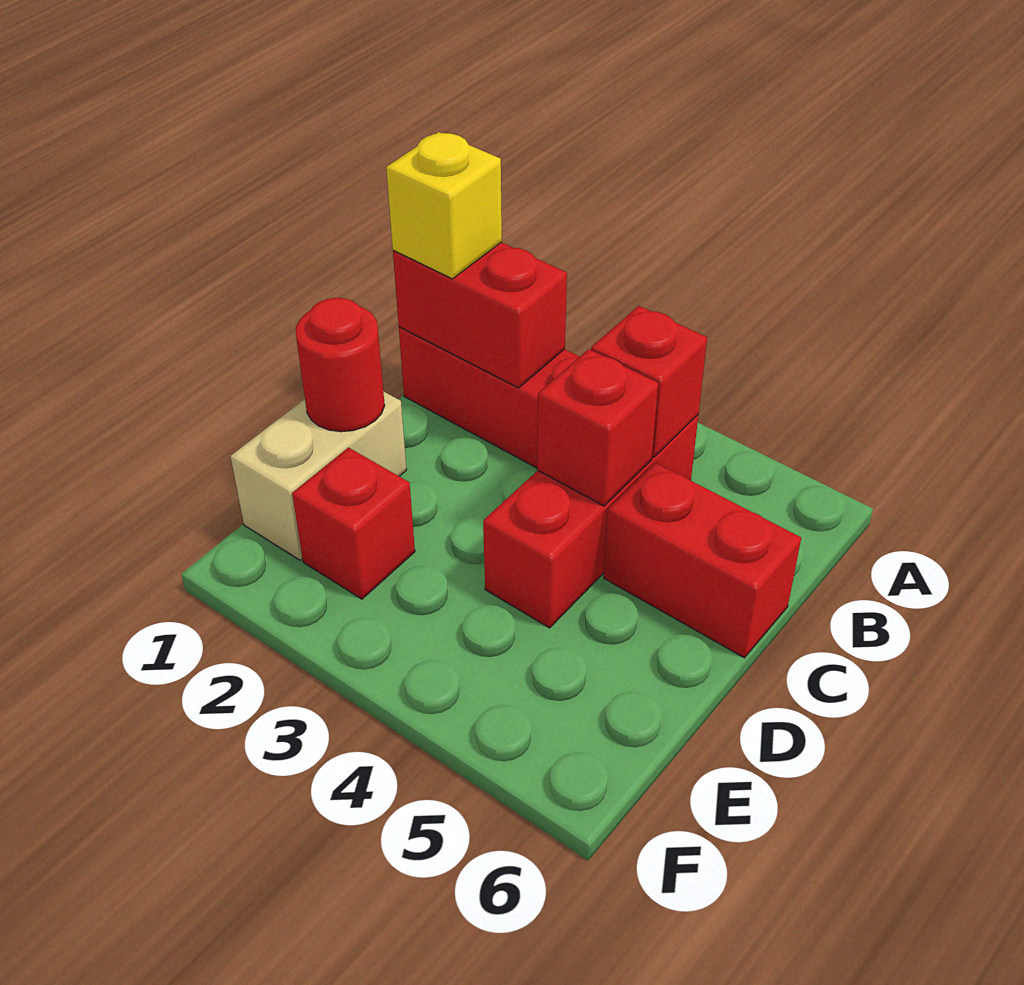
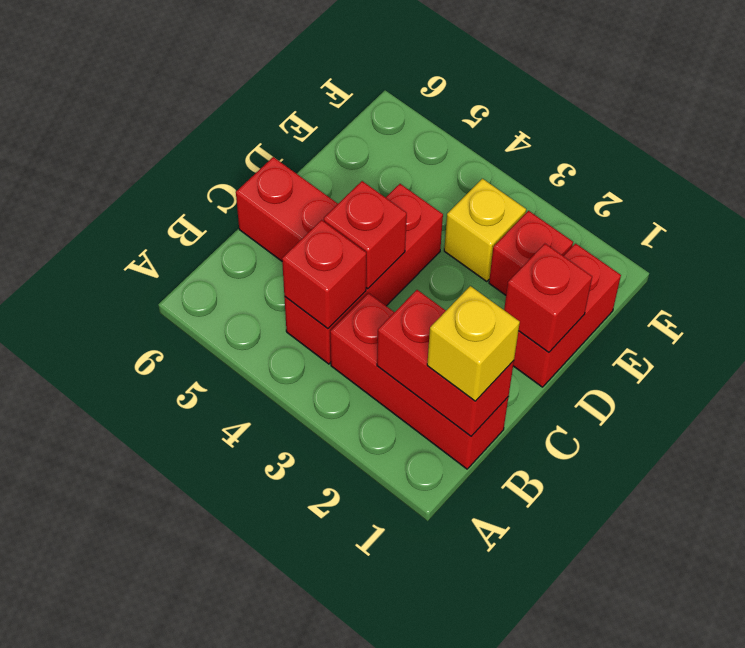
tan 1x2 brick [230,391,407,560] -> red 1x2 brick [513,244,621,387]
red 1x1 round brick [296,298,385,432] -> red 1x1 brick [504,244,592,352]
none -> yellow 1x1 brick [444,179,526,282]

